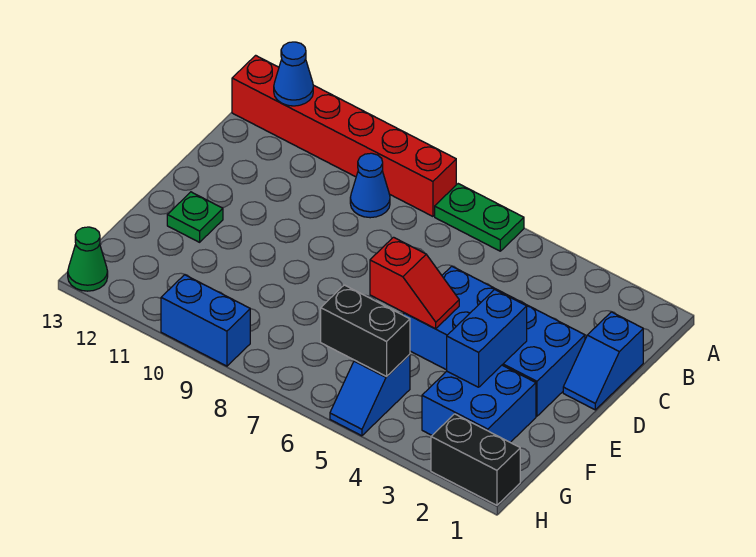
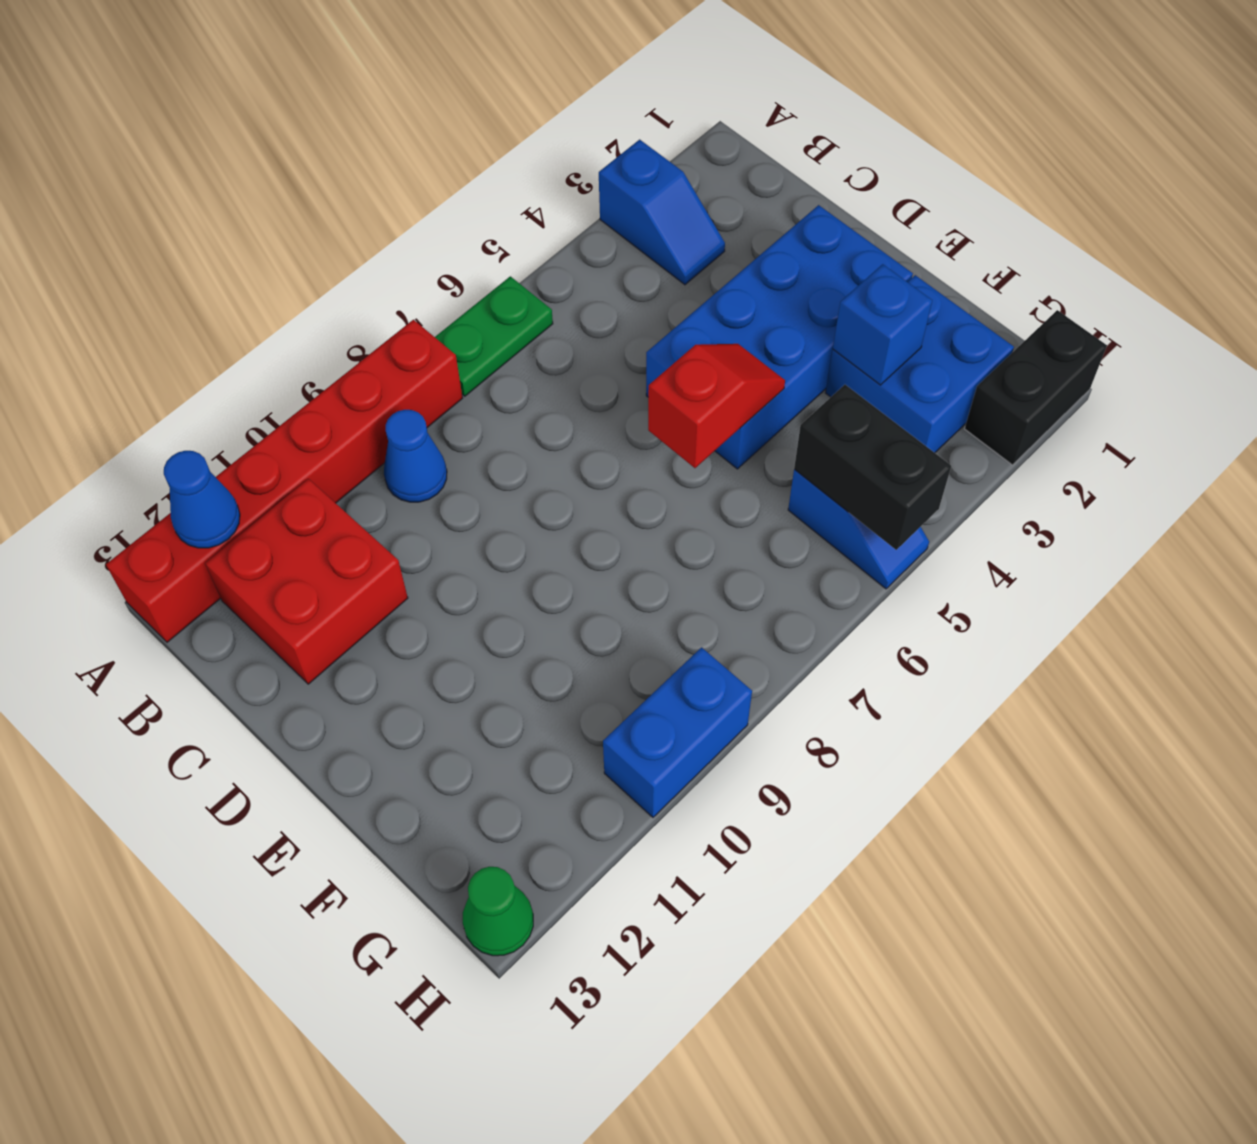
none -> red 2x2 brick [205,479,408,684]
blue 1x2 slope [563,312,643,410] -> blue 1x2 slope moved to [599,140,725,285]
blue 1x2 brick [447,289,527,387] -> blue 1x1 brick [833,264,932,385]
green 1x1 plate [167,192,223,242] -> none
black 1x2 brick [321,285,410,376] -> black 1x2 brick turned to [794,385,951,550]

